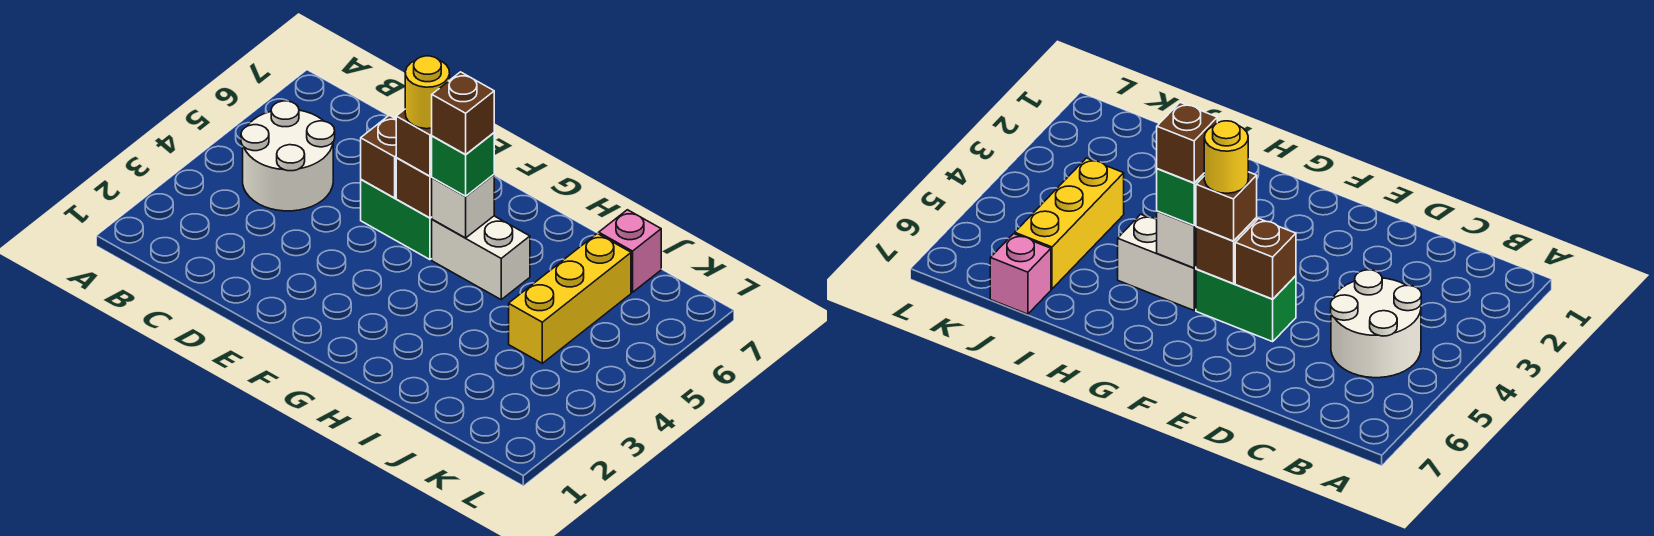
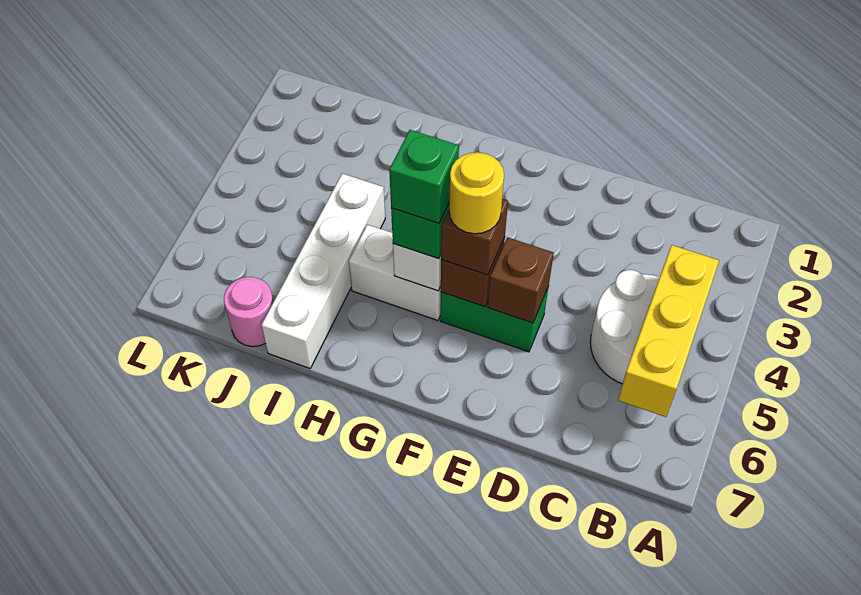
brown 1x1 brick [432,72,494,154] -> green 1x1 brick [389,130,459,223]
none -> white 1x4 brick [261,173,385,368]
yellow 1x3 brick [509,233,631,363] -> yellow 1x3 brick moved to [618,245,719,417]
pink 1x1 brick [599,210,661,292] -> pink 1x1 round brick [224,277,273,347]

